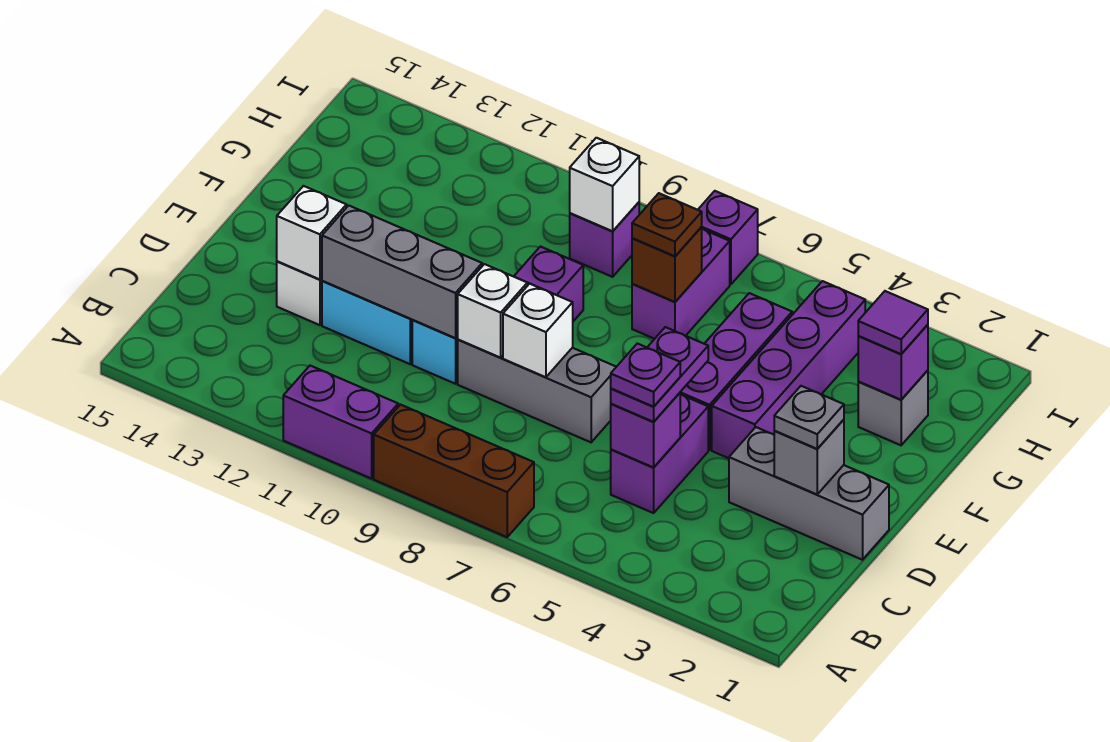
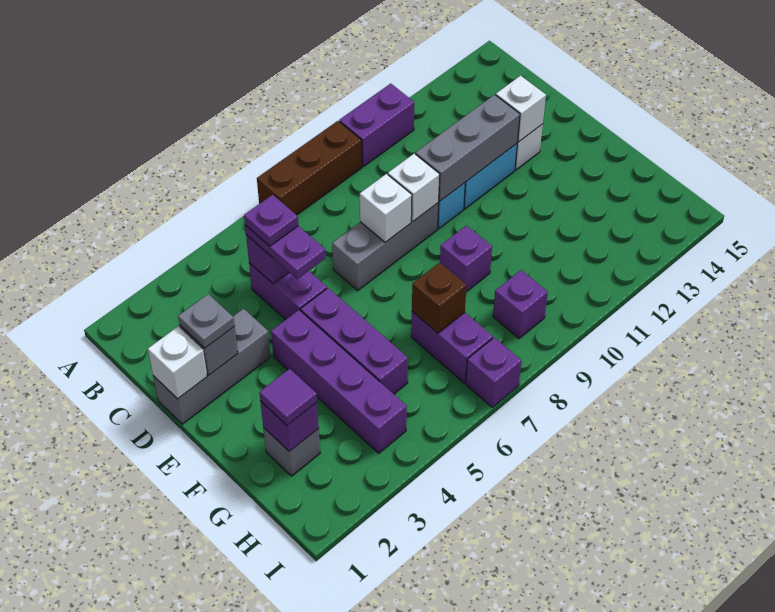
brown 1x1 plate [632,193,702,256] -> none
white 1x1 brick [570,138,639,231] -> white 1x1 brick moved to [148,327,207,399]

